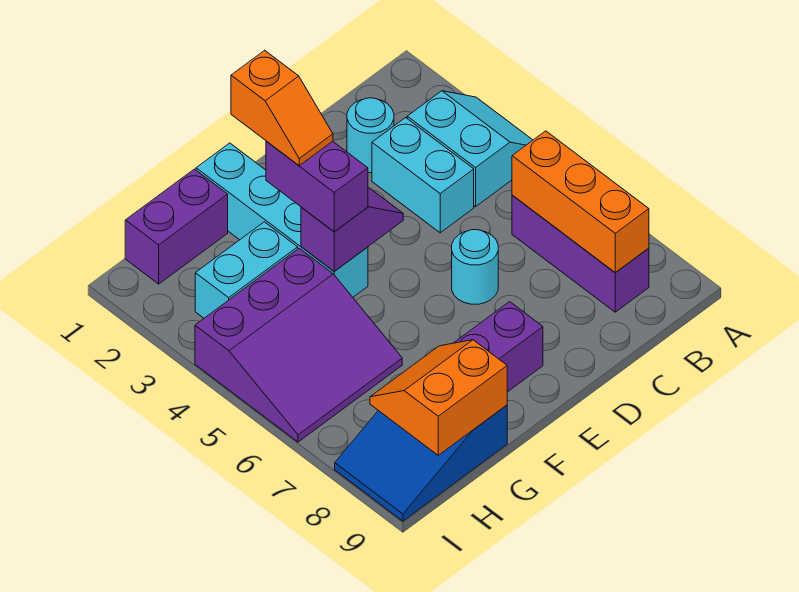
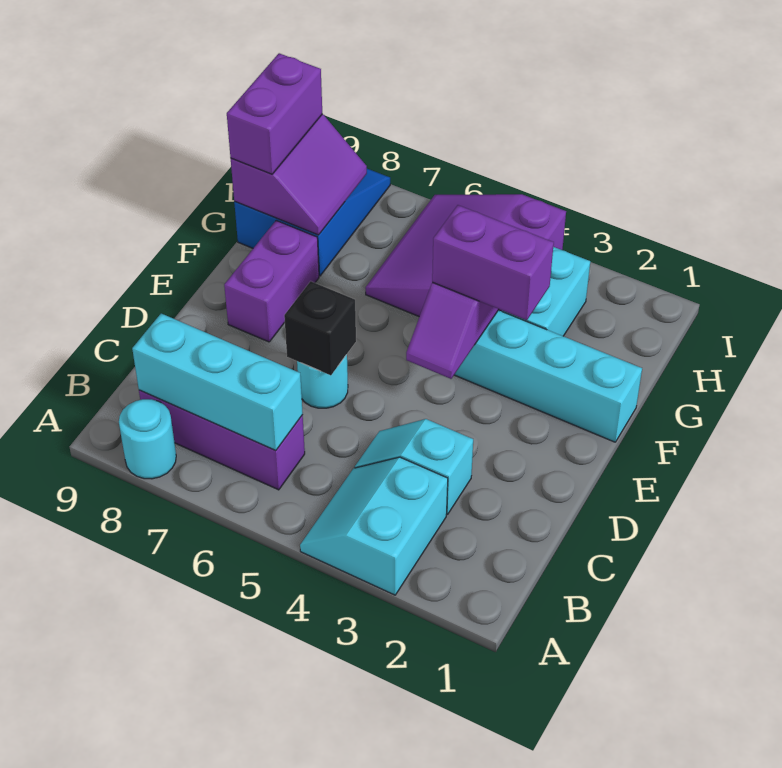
cyan 2x2 slope [407,91,533,207] -> cyan 2x2 slope turned to [300,457,448,595]
orange 1x3 brick [512,131,649,273] -> cyan 1x3 brick [132,314,303,450]
cyan 1x1 round brick [347,98,394,173] -> cyan 1x1 round brick moved to [119,399,176,479]
cyan 1x2 brick [372,118,474,233] -> cyan 1x2 slope [355,419,473,515]
none -> black 1x1 brick [284,281,356,375]
orange 1x2 slope [231,50,333,165] -> none
purple 1x2 brick [125,169,228,284] -> purple 1x2 brick moved to [227,53,322,174]
orange 2x2 slope [370,340,507,455] -> purple 2x2 slope [231,114,367,235]

